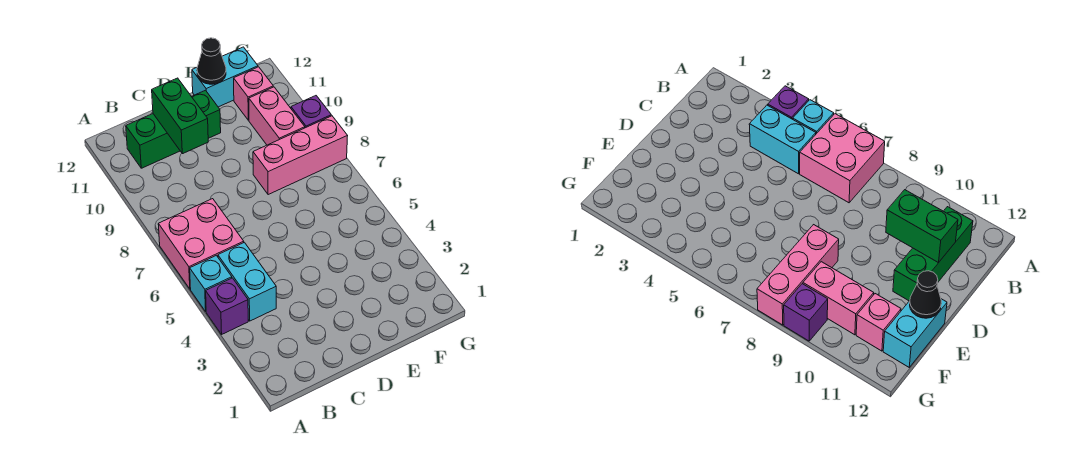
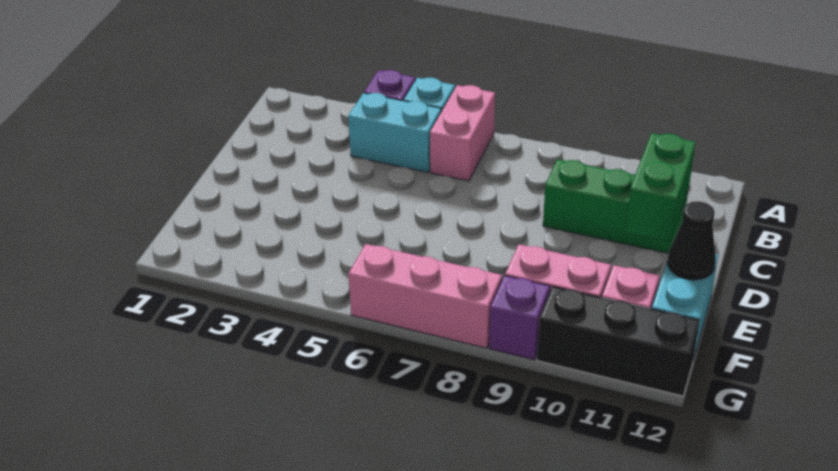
pink 2x2 brick [158,199,244,289] -> pink 1x2 brick [430,85,495,181]
green 1x3 brick [126,90,221,168] -> green 1x3 brick turned to [543,159,689,253]
green 1x2 brick [152,78,208,154] -> green 1x2 brick turned to [625,133,696,242]
pink 1x3 brick [253,116,347,195] -> pink 1x3 brick turned to [348,244,502,348]
none -> black 1x3 brick [537,287,700,396]

